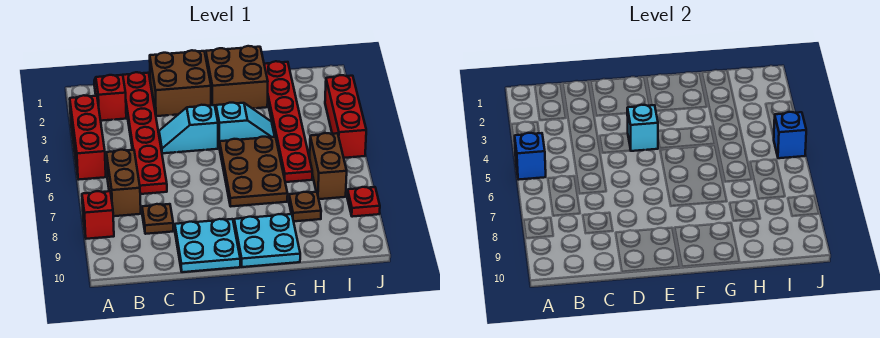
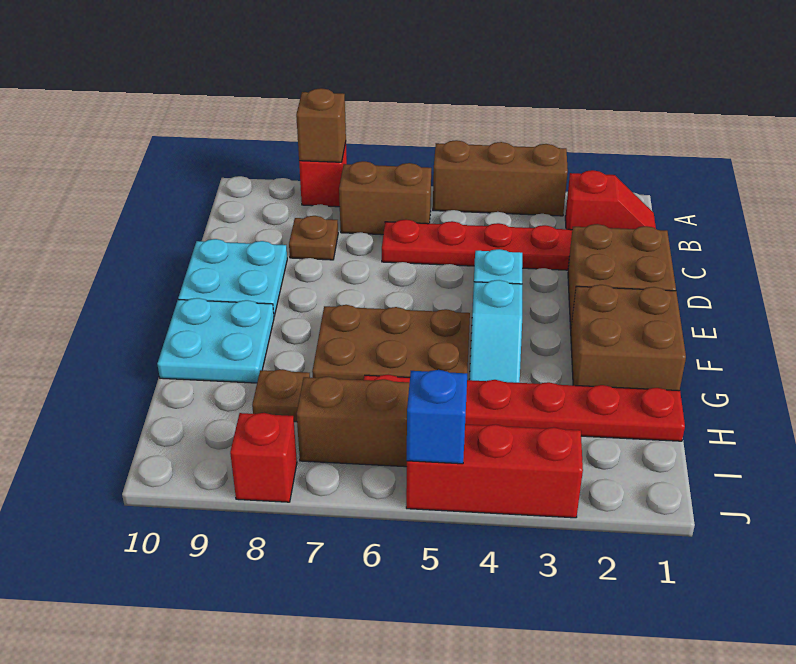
red 1x3 brick [70,95,106,180] -> brown 1x3 brick [433,140,568,216]
blue 1x1 brick [515,133,546,180] -> none
none -> brown 1x1 brick [296,88,346,162]
cyan 1x1 brick [627,105,658,151] -> none
red 1x1 plate [347,187,380,217] -> red 1x1 brick [230,413,297,502]

